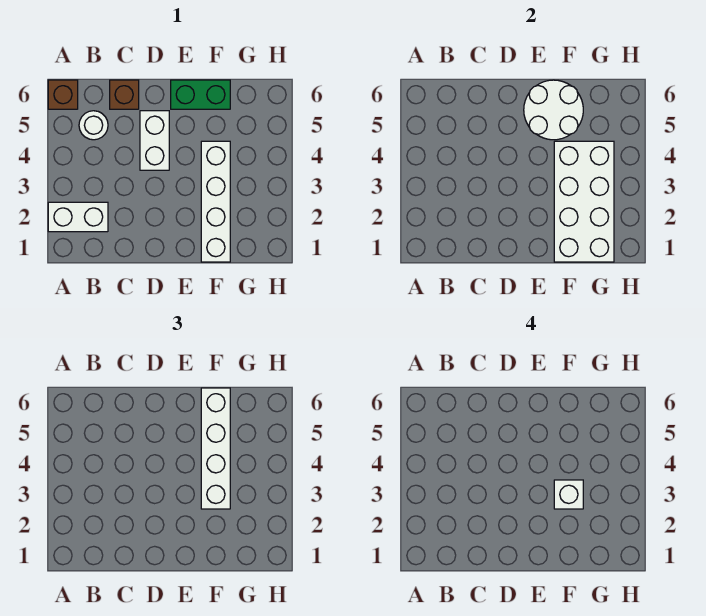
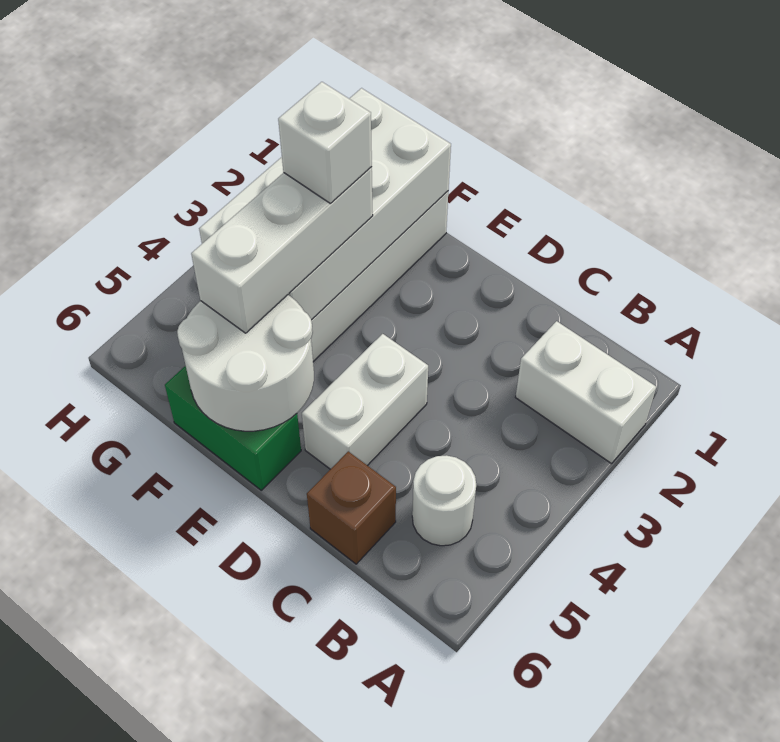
brown 1x1 brick [48,80,78,109] -> none
white 1x4 brick [201,388,230,509] -> white 1x3 brick [191,167,373,333]

